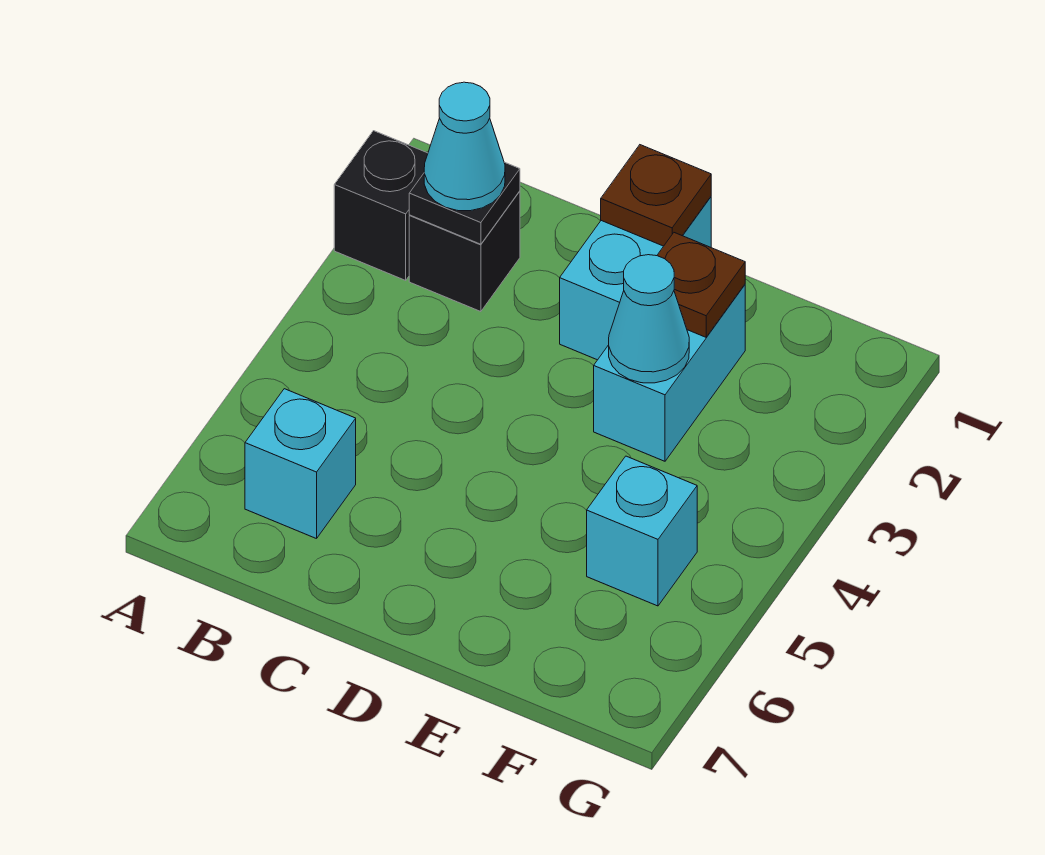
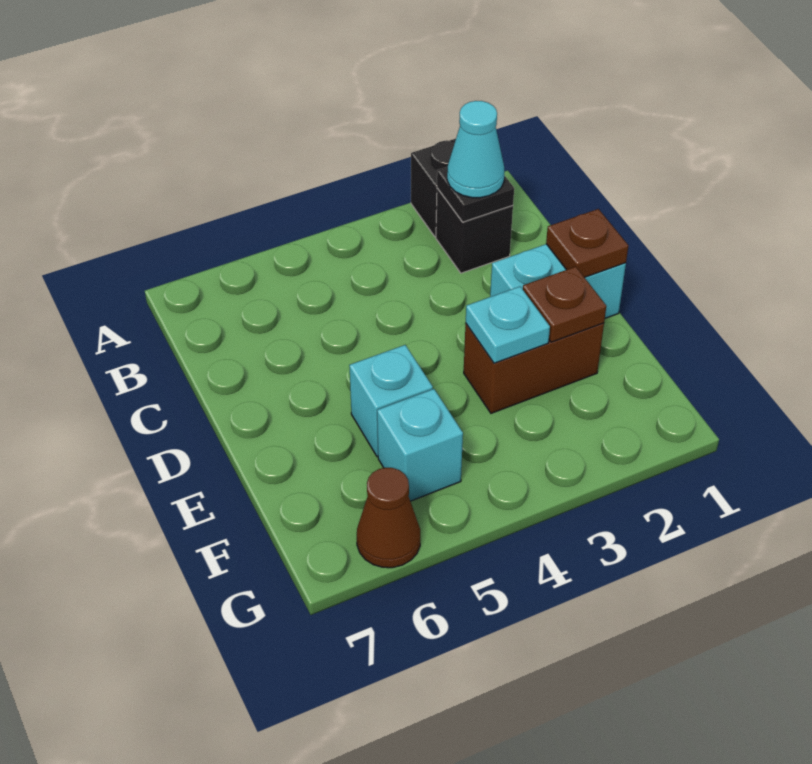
cyan 1x1 brick [245,389,356,539] -> cyan 1x1 brick moved to [349,345,433,457]
cyan 1x2 brick [594,285,745,461] -> brown 1x2 brick [464,323,604,413]
cyan 1x1 cone [609,255,689,383] -> cyan 1x1 plate [466,287,550,363]
none -> brown 1x1 cone [357,468,420,568]

